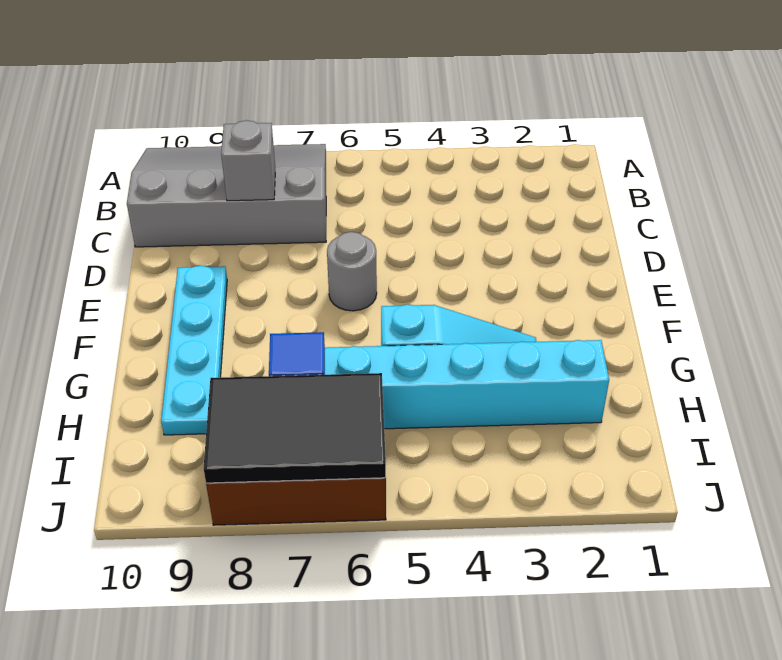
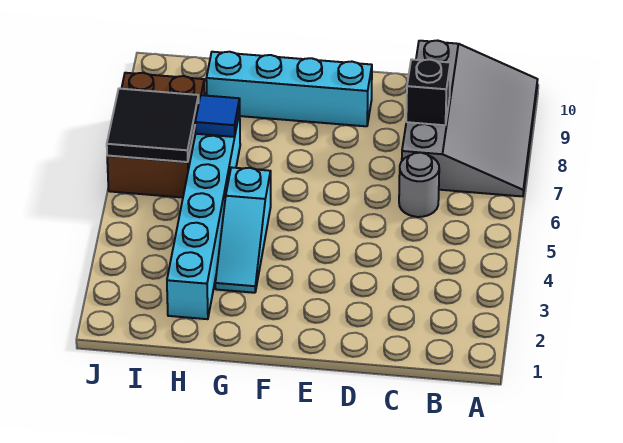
grey 1x1 brick [221,120,275,201] -> black 1x1 brick [406,59,450,125]
grey 1x1 round brick [327,232,377,311] -> grey 1x1 round brick moved to [399,153,439,217]
cyan 1x4 plate [161,265,227,435] -> cyan 1x4 brick [206,52,372,126]
black 2x3 tile [204,373,386,483] -> black 2x2 tile [107,89,199,162]

